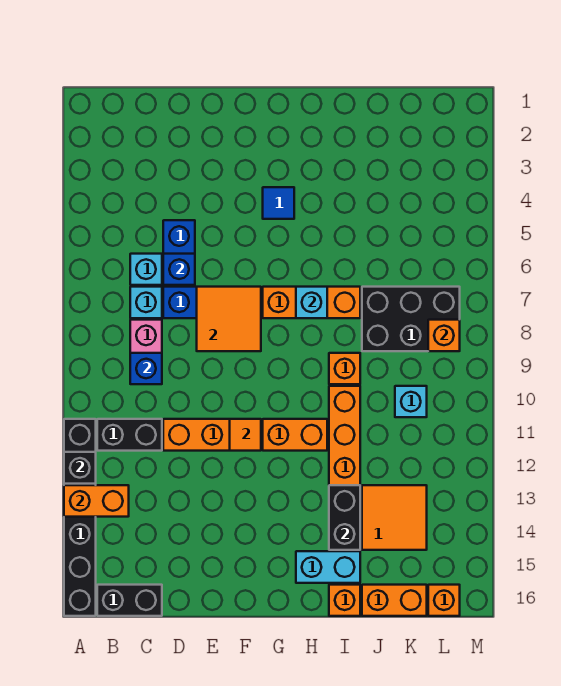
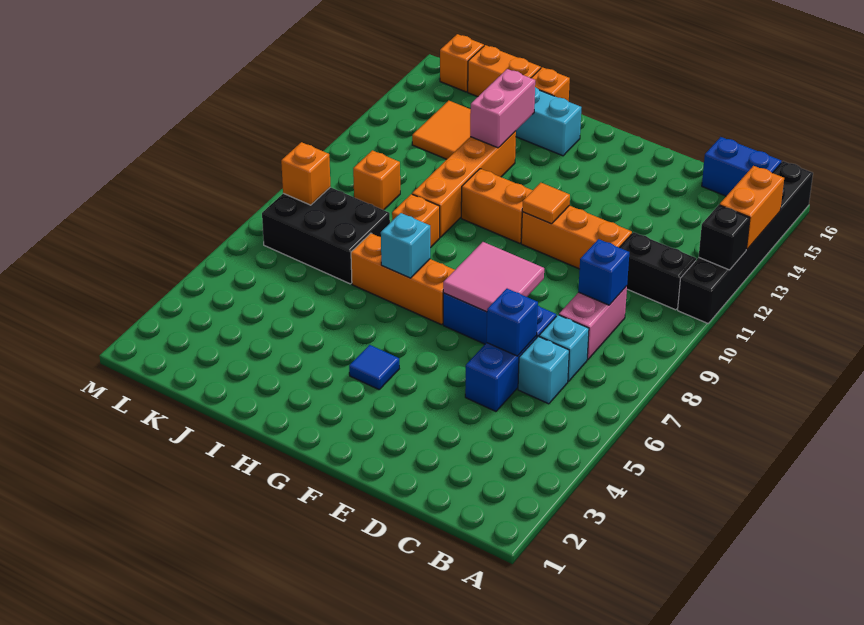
orange 1x2 brick [64,485,129,517] -> orange 1x2 brick turned to [720,166,784,249]
black 1x2 brick [97,585,162,616] -> blue 1x2 brick [702,137,781,196]
orange 2x2 tile [197,287,261,351] -> pink 2x2 tile [443,242,544,312]
black 1x2 brick [329,485,360,550] -> pink 1x2 brick [470,69,535,148]
cyan 1x1 brick [395,386,427,417] -> orange 1x1 brick [353,150,400,210]

